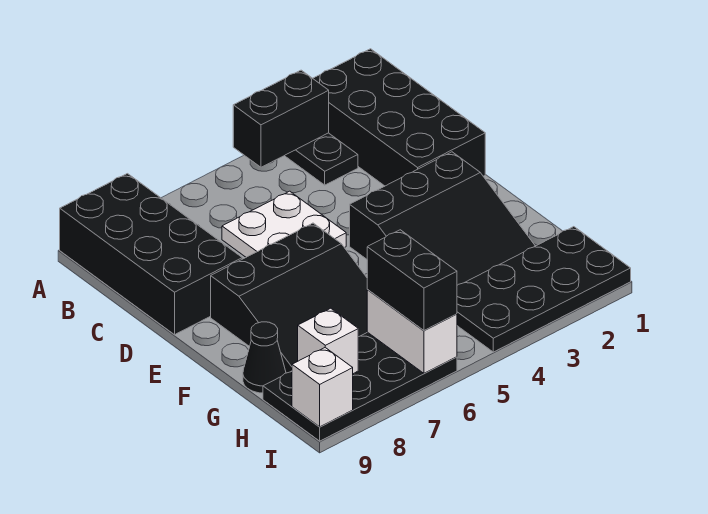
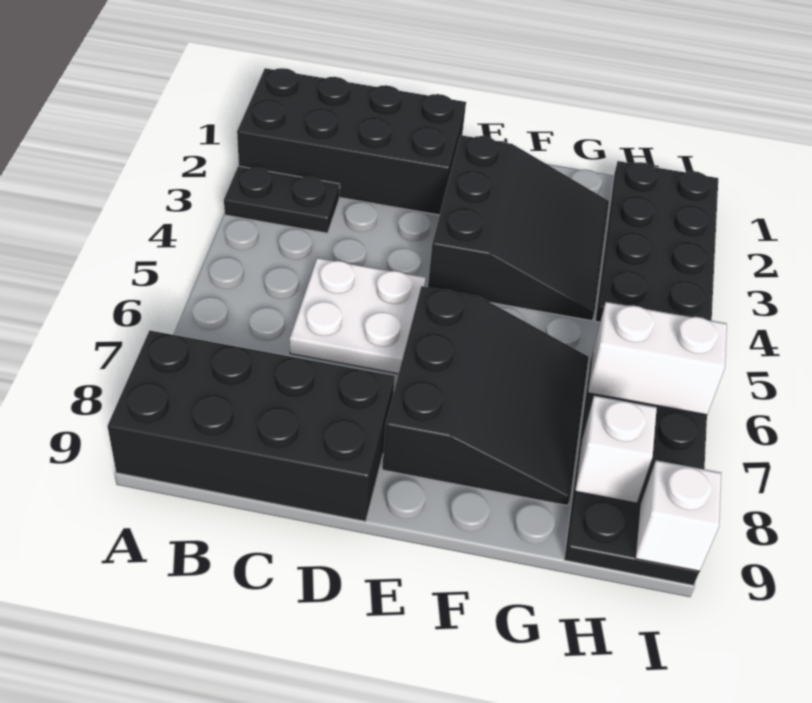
black 1x2 brick [233,70,329,167] -> none
black 1x1 cone [243,322,286,393] -> none
black 1x2 brick [367,230,457,330] -> none

